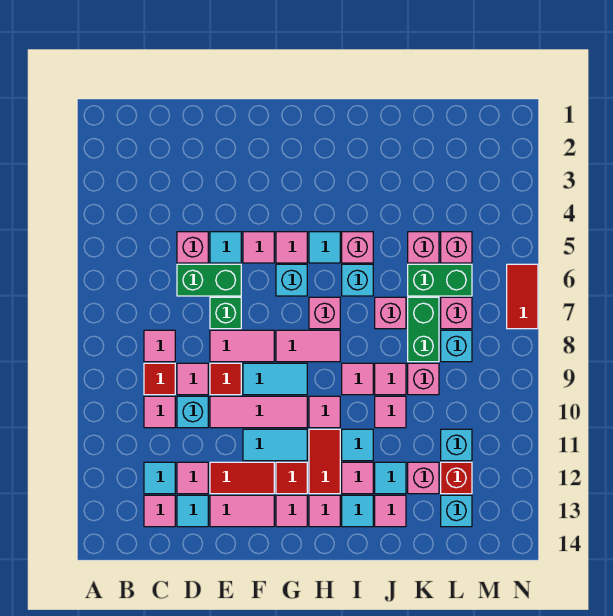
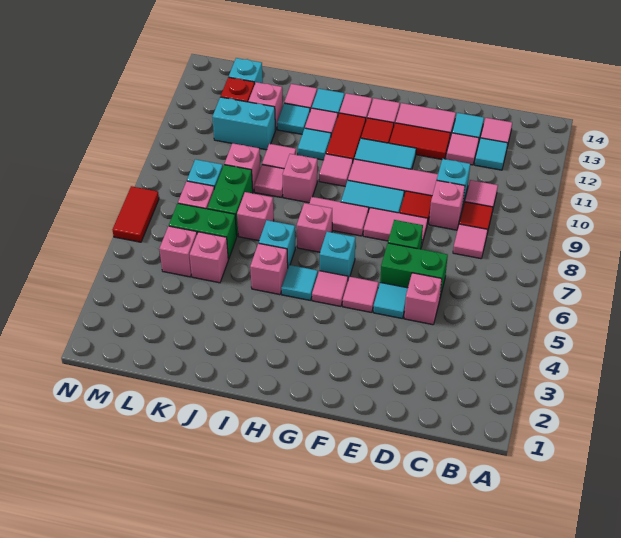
pink 1x1 tile [177,363,208,395] -> pink 1x1 brick [429,180,465,230]
pink 1x1 tile [342,363,373,395] -> pink 1x1 brick [283,154,317,203]
cyan 1x1 brick [441,429,472,461] -> cyan 1x2 brick [212,97,275,150]

